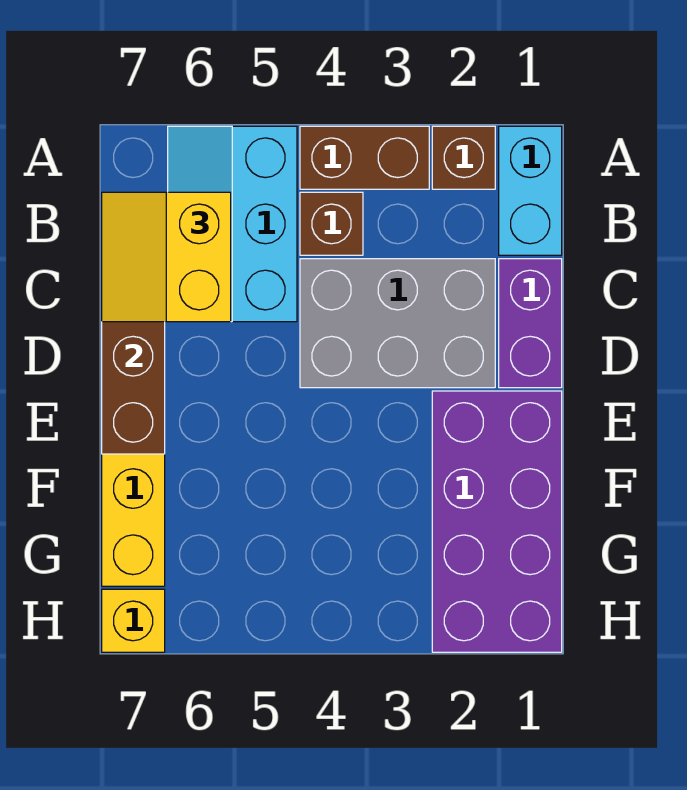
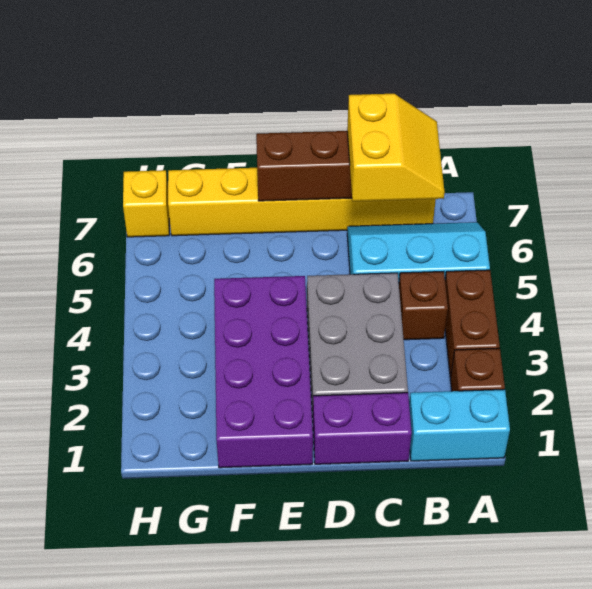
yellow 2x2 slope [102,192,231,322] -> yellow 2x2 slope turned to [347,94,445,201]
purple 2x4 brick [432,391,562,652] -> purple 2x4 brick turned to [214,276,313,468]

